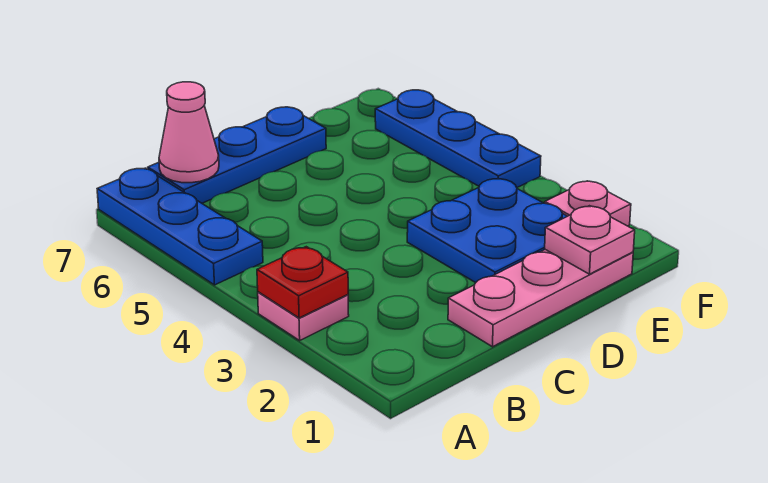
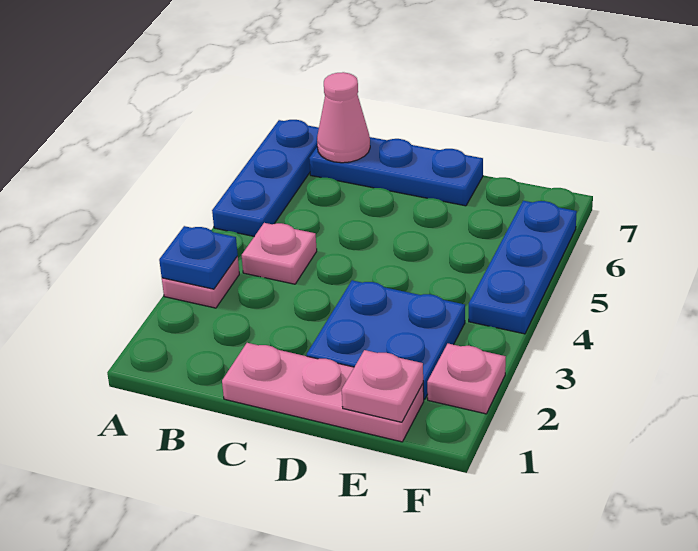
red 1x1 plate [257,247,348,318] -> blue 1x1 plate [159,226,238,289]
none -> pink 1x1 plate [242,223,317,284]

